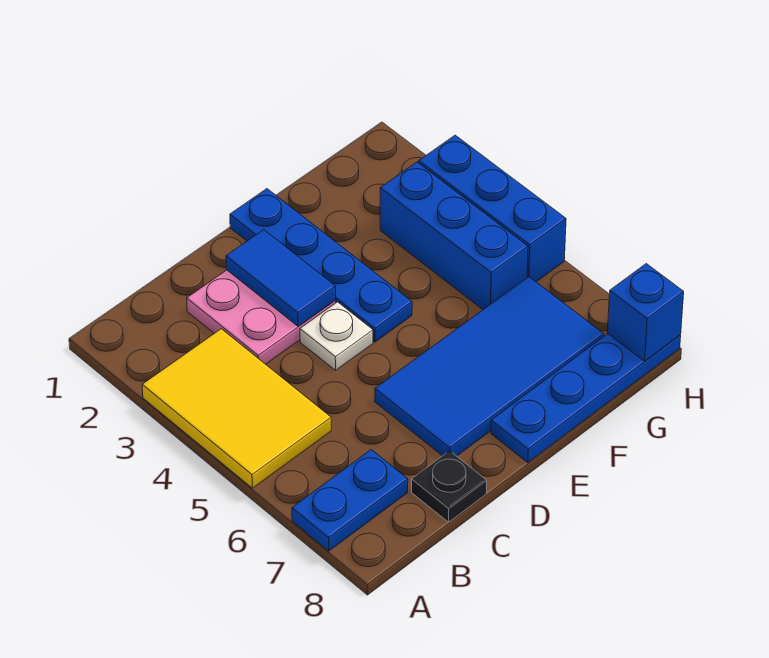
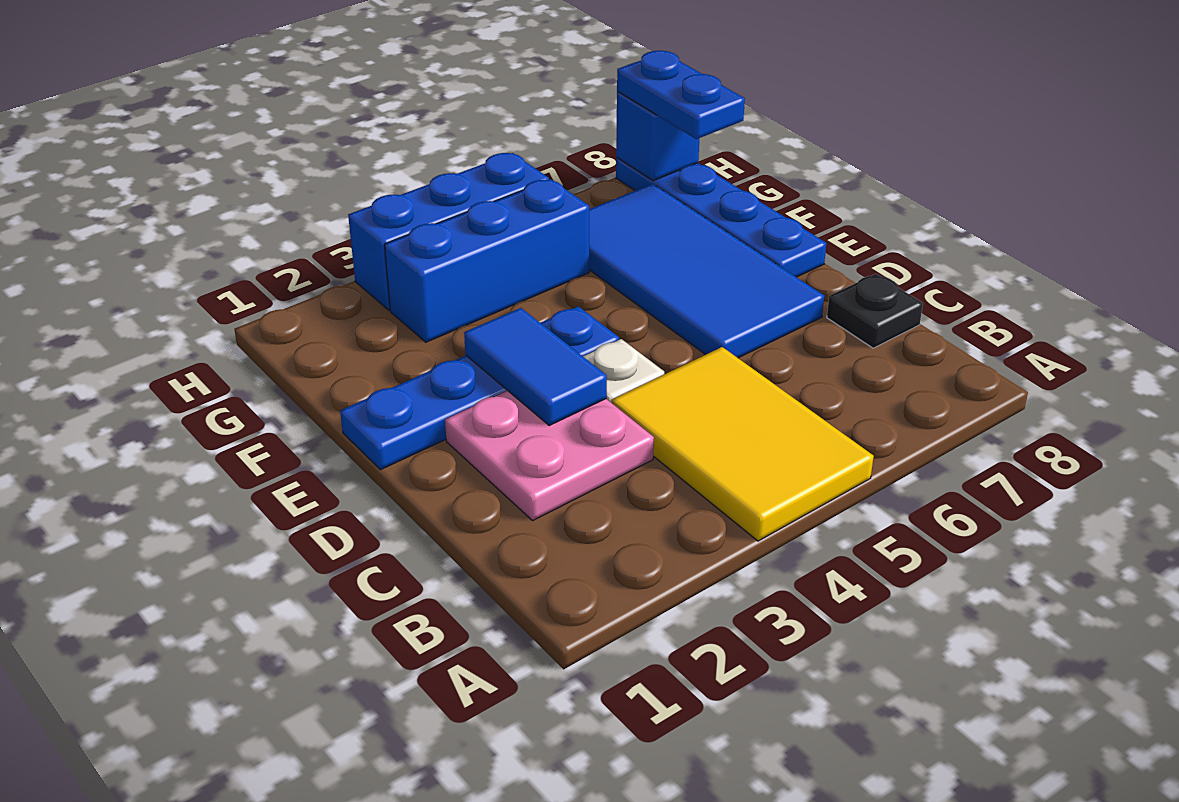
yellow 2x3 tile [142,329,331,488] -> yellow 2x3 tile turned to [612,347,874,541]
blue 1x2 plate [292,450,408,551] -> blue 1x2 plate moved to [617,51,745,139]
blue 1x2 tile [226,230,336,326] -> blue 1x2 tile turned to [464,308,607,426]

